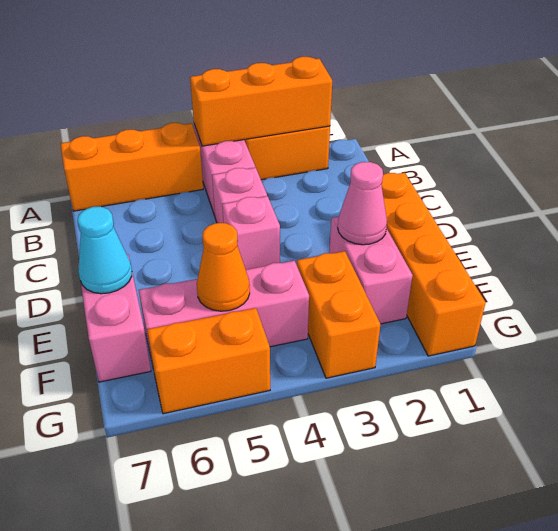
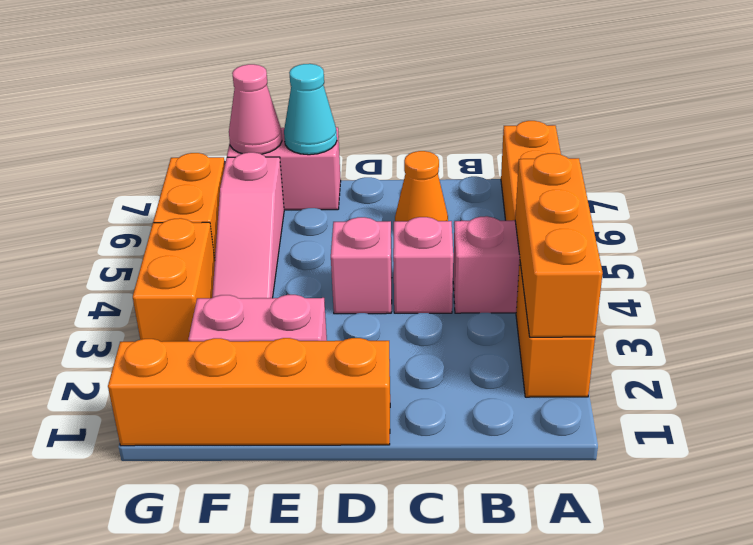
pink 1x1 cone [338,162,387,245] -> pink 1x1 cone moved to [229,64,282,154]
orange 1x2 brick [297,251,381,378] -> orange 1x2 brick turned to [133,218,215,342]
pink 1x3 brick [139,261,309,365] -> pink 1x3 slope [212,152,284,298]
orange 1x1 cone [197,223,250,311] -> orange 1x1 cone moved to [395,151,448,221]

